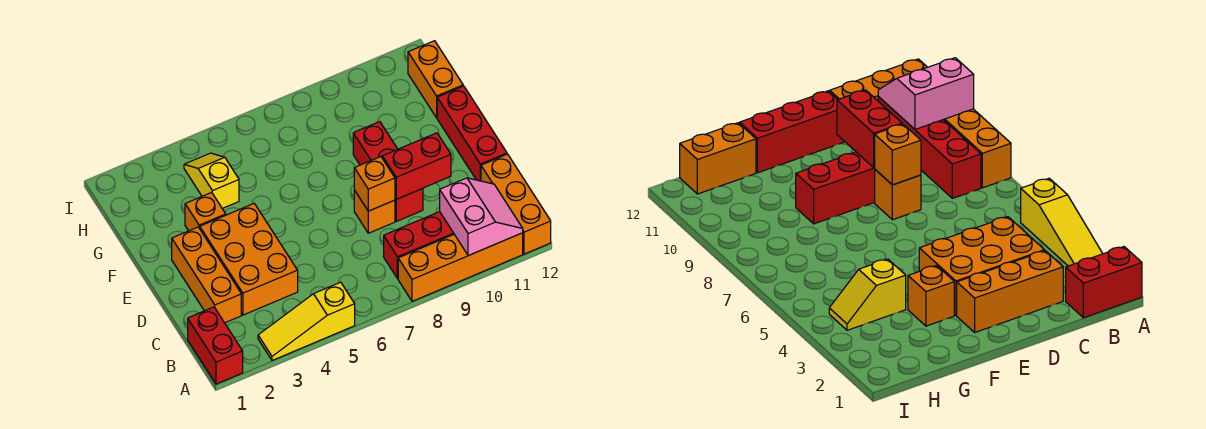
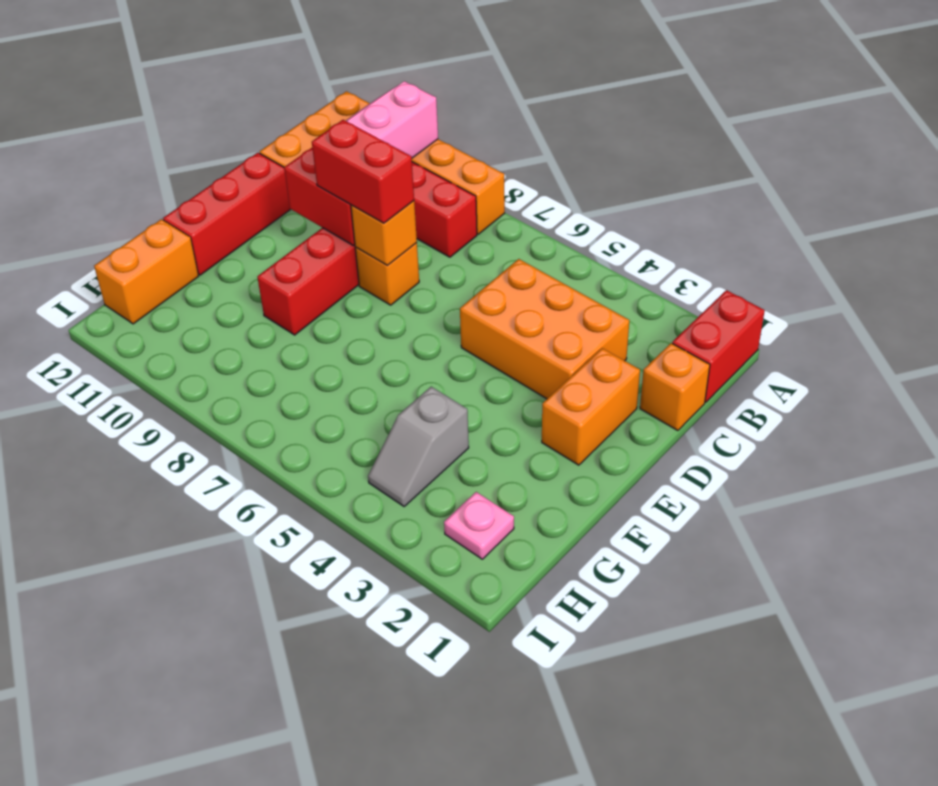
yellow 1x3 slope [258,282,355,360] -> none
orange 1x3 brick [172,227,241,323] -> orange 1x2 brick [542,348,640,465]
orange 2x3 brick [200,204,298,315] -> orange 2x3 brick turned to [460,259,629,399]
none -> red 1x2 brick [312,120,414,223]
orange 1x1 brick [185,192,226,231] -> orange 1x1 brick moved to [640,343,710,431]
yellow 1x2 slope [184,153,239,208] -> grey 1x2 slope [368,387,469,506]
none -> pink 1x1 plate [444,492,514,559]

